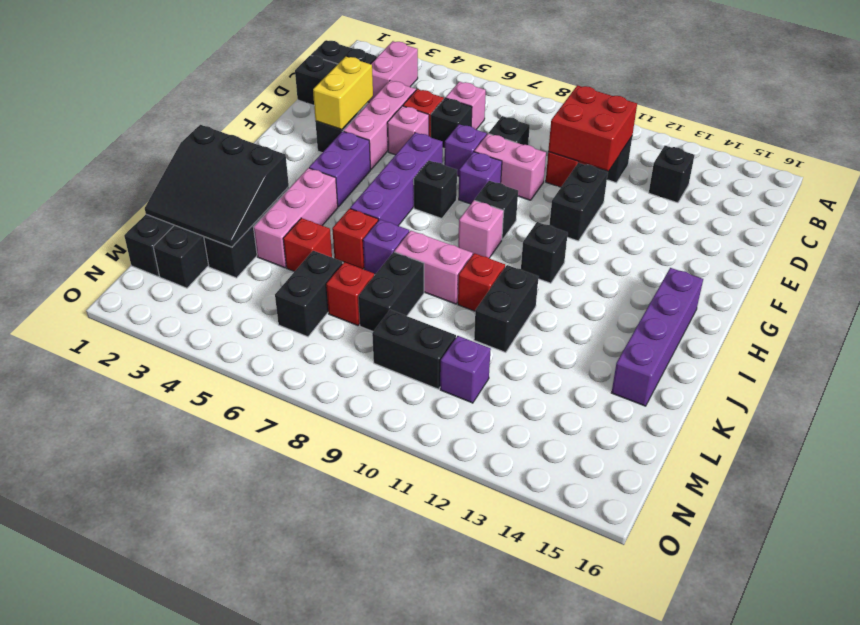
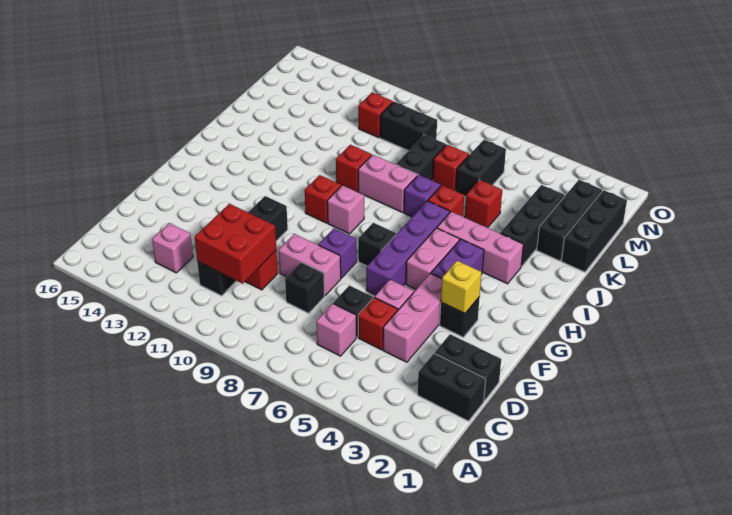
pink 1x2 brick [368,41,418,102] -> pink 1x2 brick moved to [406,228,459,289]
black 1x1 brick [649,146,694,203] -> pink 1x1 brick [152,223,193,273]
yellow 1x2 brick [313,57,373,130] -> yellow 1x1 brick [441,261,481,314]
purple 1x1 brick [444,124,487,176] -> none
black 1x1 brick [475,181,518,239] -> none
none -> red 1x1 brick [305,175,341,223]
black 1x1 brick [521,222,568,283] -> none
purple 1x4 brick [611,268,703,406] -> none
pink 1x3 brick [253,168,338,268] -> pink 1x3 brick turned to [437,212,523,284]
black 3x3 slope [145,125,289,247] -> none
black 1x2 brick [474,265,538,352] -> none
purple 1x1 brick [440,336,491,403] -> red 1x1 brick [358,92,393,138]

